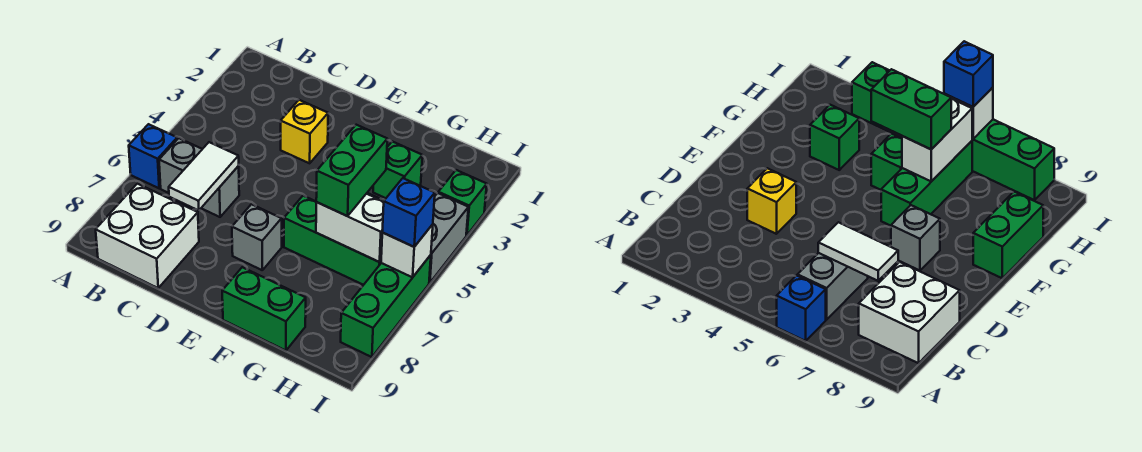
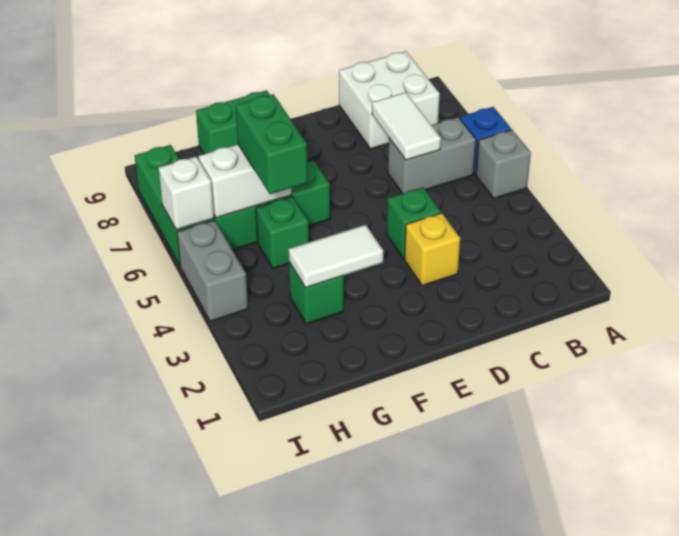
grey 1x1 brick [232,204,282,270] -> grey 1x1 brick moved to [476,130,531,198]
none -> white 1x2 tile [289,225,383,288]
green 1x1 brick [438,170,487,235] -> green 1x1 brick moved to [387,187,441,259]
blue 1x1 brick [382,178,435,247] -> none

